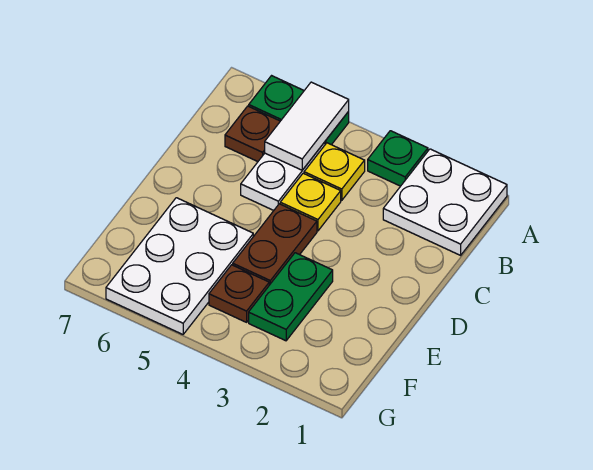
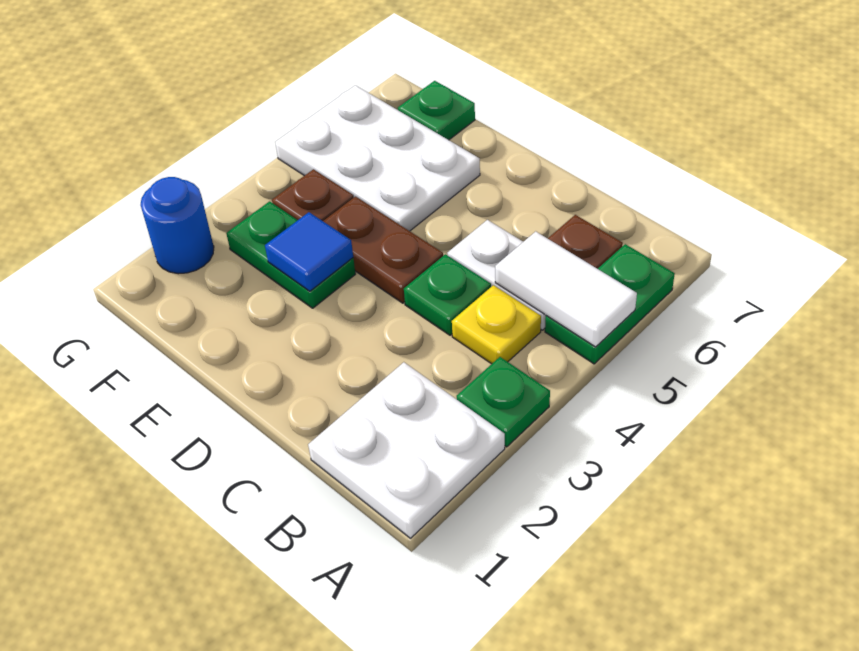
yellow 1x1 plate [280,173,341,231] -> green 1x1 plate [404,254,491,335]
none -> blue 1x1 tile [265,212,353,291]
none -> green 1x1 plate [398,81,475,140]
none -> blue 1x1 round brick [141,177,214,274]

